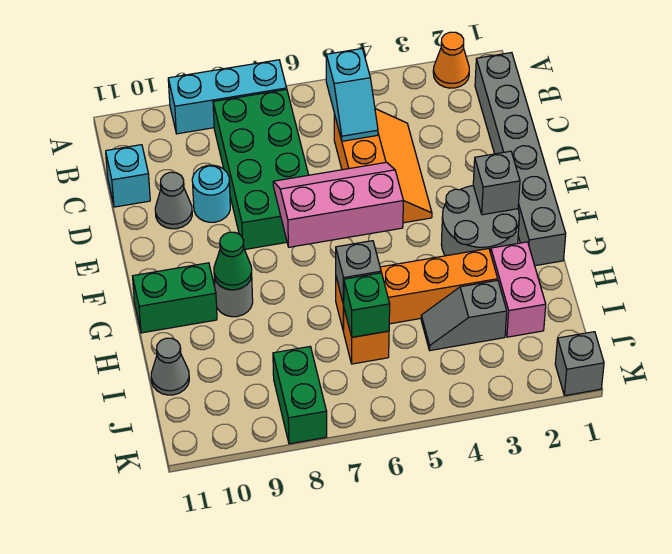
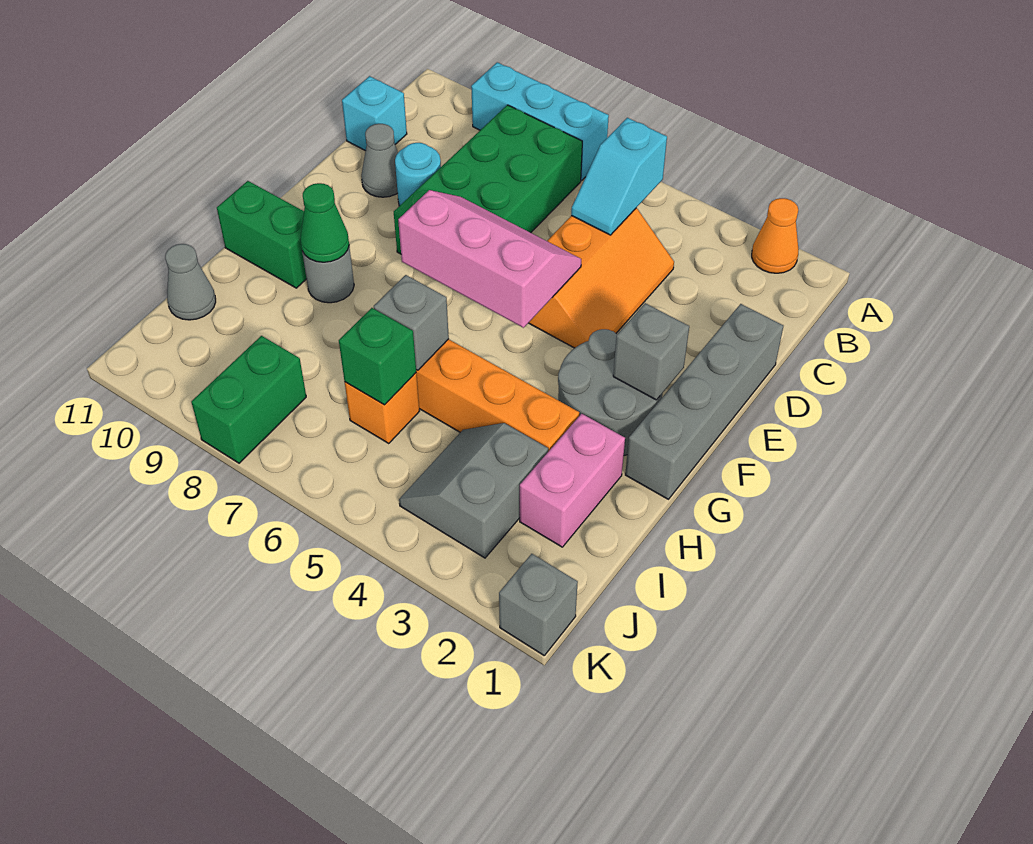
grey 1x6 brick [475,53,566,266] -> grey 1x4 brick [625,304,783,499]
grey 1x2 slope [421,280,507,351] -> grey 2x2 slope [399,423,548,558]

